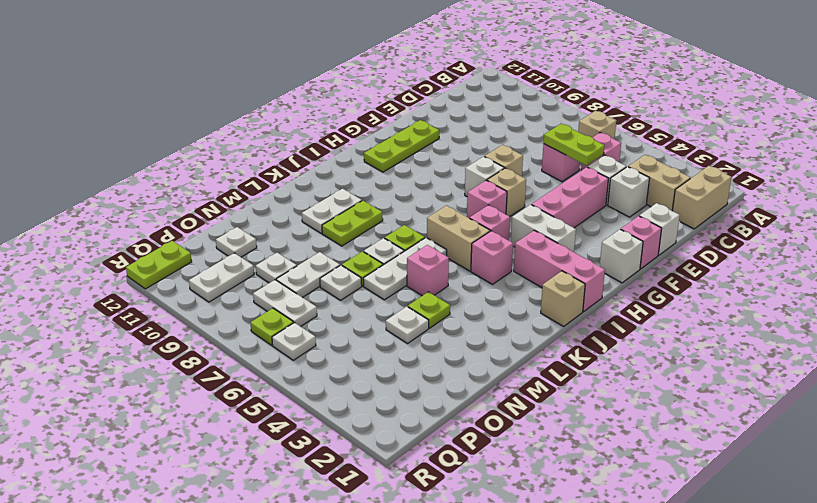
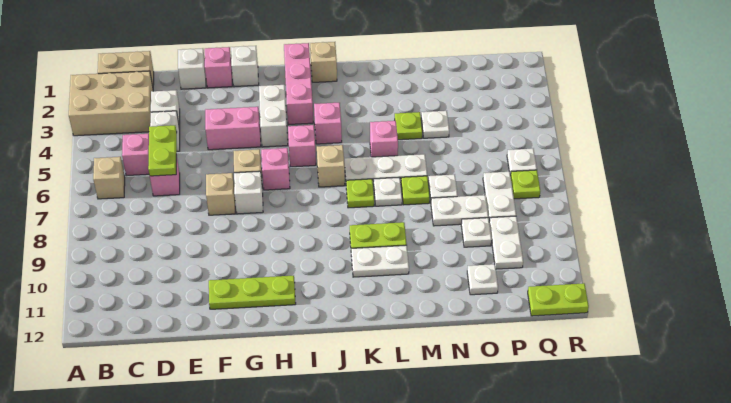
tan 1x2 brick [628,155,691,211] -> tan 2x3 brick [69,71,153,136]
pink 1x3 brick [532,167,608,228] -> pink 1x2 brick [205,107,261,150]
tan 1x2 brick [427,206,490,271] -> tan 1x1 brick [317,145,345,187]
white 1x2 plate [189,253,254,302] -> white 1x2 plate turned to [489,216,523,269]

